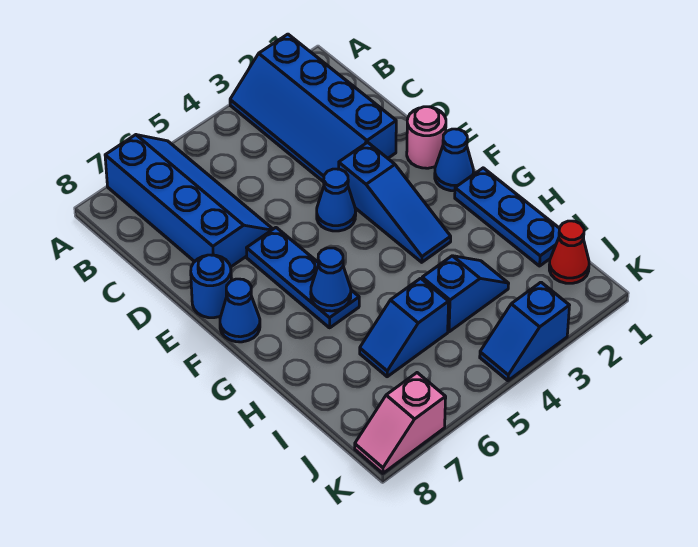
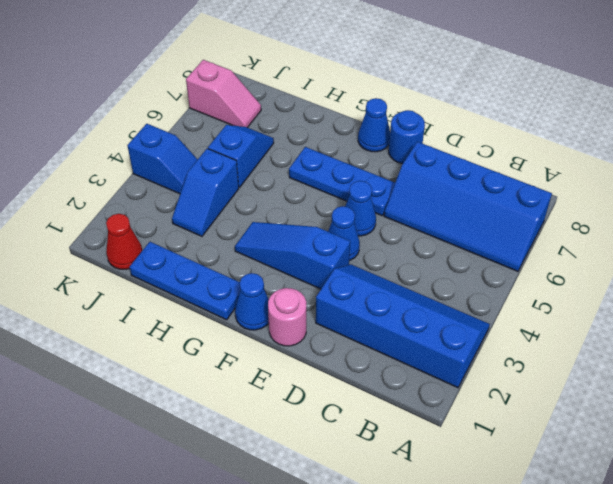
blue 1x1 cone [311,248,351,311] -> blue 1x1 cone moved to [345,181,376,236]
blue 1x2 slope [480,282,570,381] -> blue 1x2 slope turned to [127,124,198,194]
pink 1x2 slope [355,373,446,473] -> pink 1x2 slope turned to [186,60,261,128]

